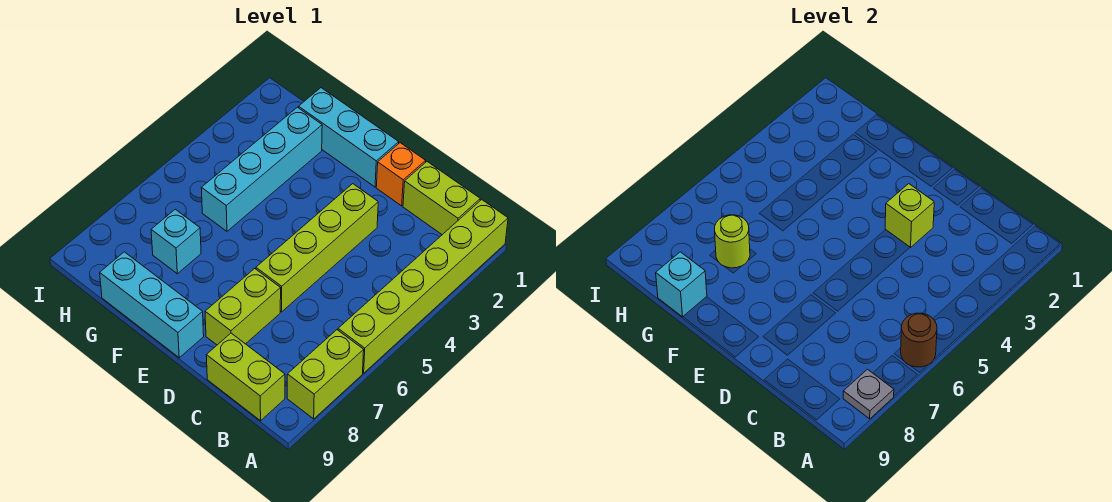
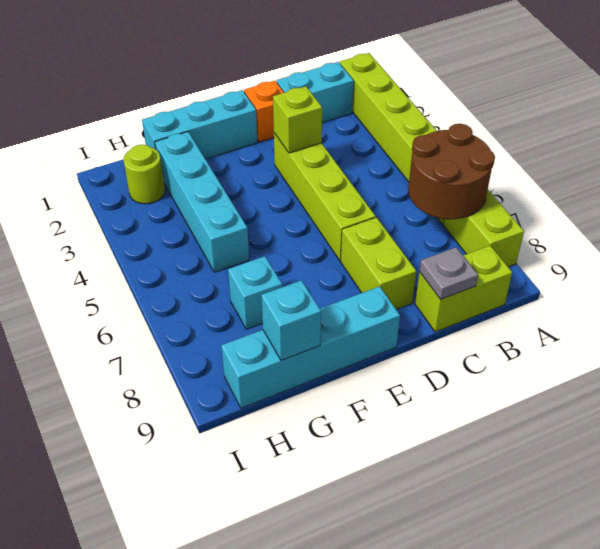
brown 1x1 round brick [901,313,937,367] -> brown 2x2 round brick [408,124,495,219]
grey 1x1 plate [843,369,894,419] -> grey 1x1 plate moved to [420,247,478,300]
lime 1x2 brick [403,162,480,235] -> cyan 1x2 brick [277,62,354,123]
cyan 1x3 brick [100,252,204,358] -> cyan 1x4 brick [221,286,400,408]
lime 1x1 round brick [715,215,750,268] -> lime 1x1 round brick moved to [123,145,165,204]

